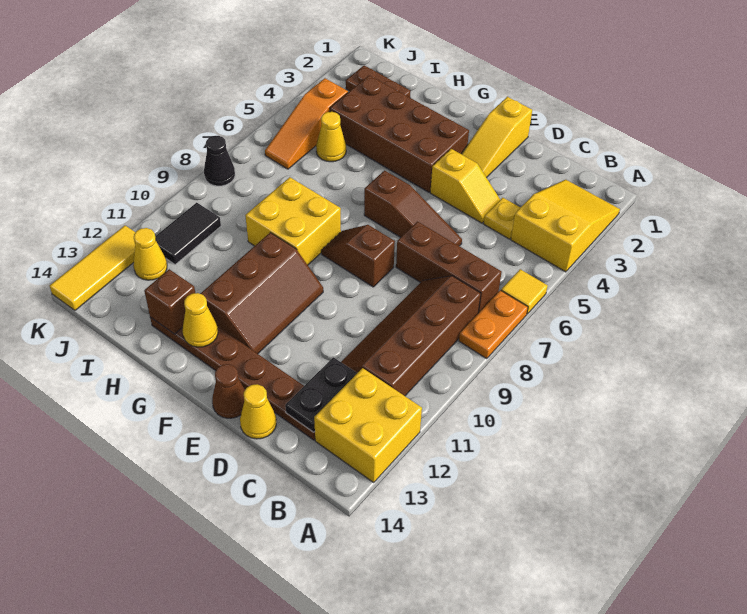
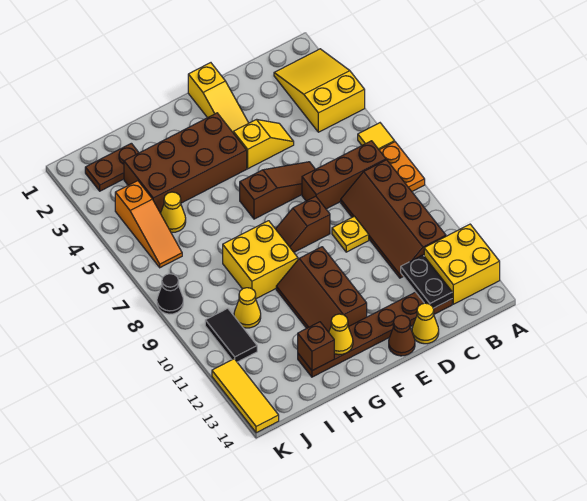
yellow 1x1 plate [483,198,521,239] -> yellow 1x1 plate moved to [332,216,369,252]
brown 2x3 slope [200,233,323,354] -> brown 2x3 slope turned to [276,247,367,332]
yellow 1x1 cone [133,228,167,280] -> yellow 1x1 cone moved to [234,288,261,328]

